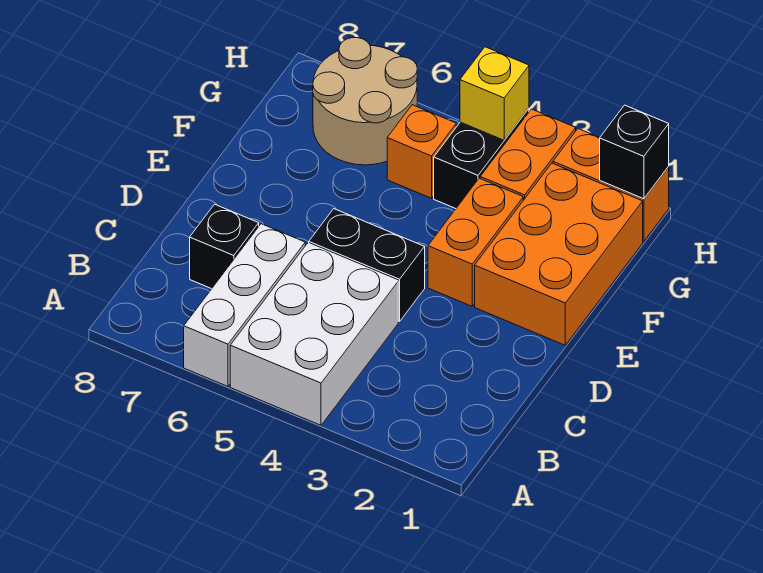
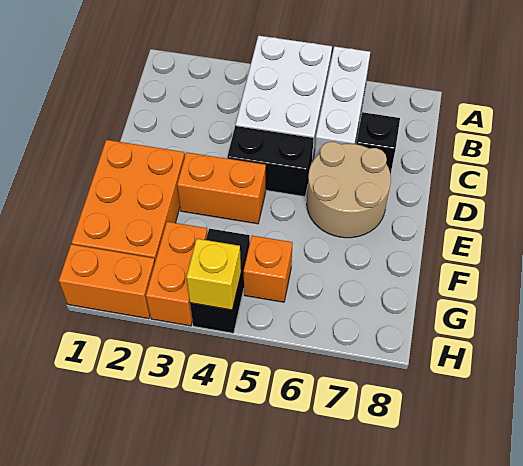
orange 1x2 brick [428,178,523,306] -> orange 1x2 brick turned to [177,152,266,224]
tan 2x2 round brick [313,38,417,165] -> tan 2x2 round brick moved to [307,142,391,238]
black 1x1 brick [600,105,669,199] -> none

